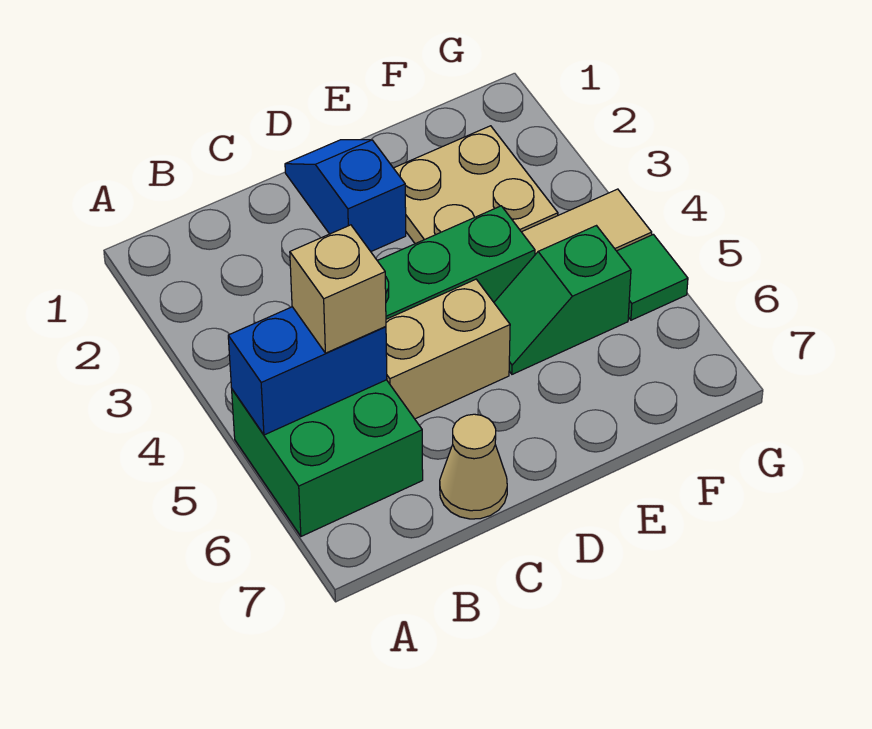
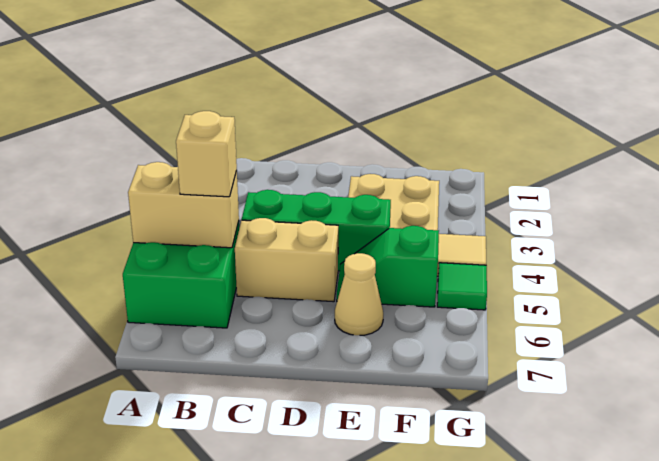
blue 1x2 brick [228,307,387,435] -> tan 1x2 brick [128,162,239,248]
tan 1x1 cone [440,414,507,519] -> tan 1x1 cone moved to [335,253,383,335]
blue 1x2 slope [285,140,406,251] -> none

